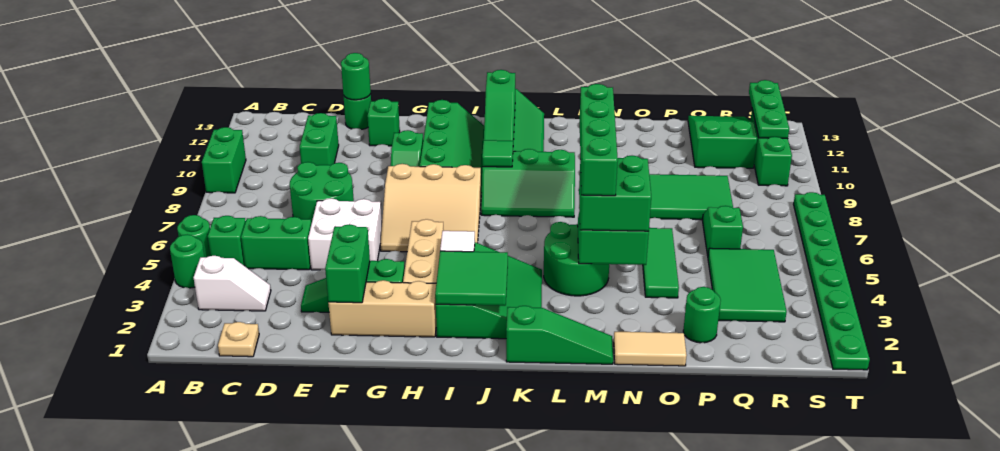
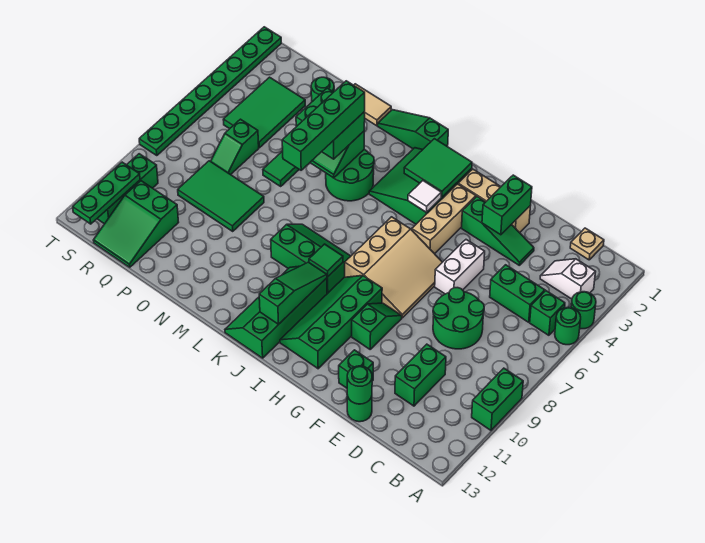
white 2x2 brick [308,198,382,270] -> white 1x2 brick [435,240,485,294]
tan 3x3 slope [380,164,481,252] -> tan 3x3 slope turned to [345,217,442,318]

